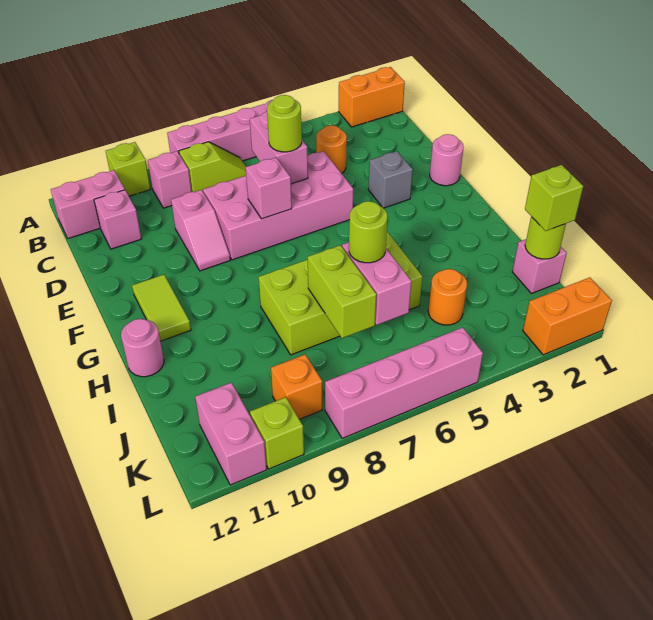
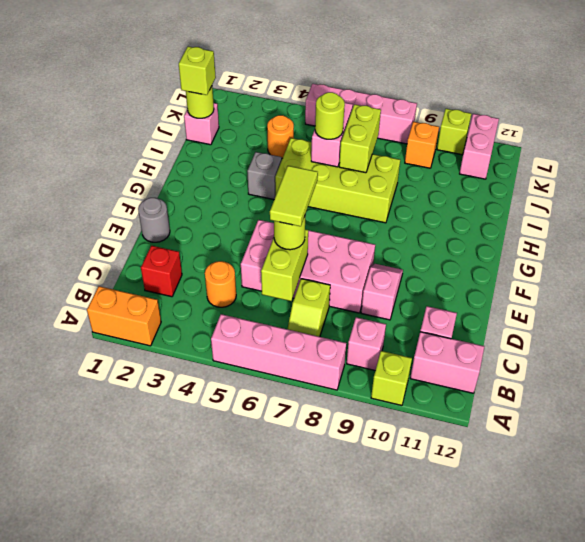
lime 1x2 slope [179,142,246,192] -> lime 1x2 slope turned to [288,279,330,337]
none -> red 1x1 brick [141,246,182,297]
pink 1x2 brick [250,112,308,184] -> lime 1x2 brick [261,229,308,301]
pink 1x1 round brick [430,134,464,186] -> grey 1x1 round brick [138,198,170,242]
grey 1x1 brick [368,151,413,208] -> grey 1x1 brick moved to [247,152,282,200]
pink 1x1 brick [246,158,292,219] -> none
lime 1x2 tile [132,275,191,341] -> lime 1x2 tile moved to [270,166,318,226]
pink 1x1 round brick [121,319,164,377] -> none
orange 1x2 brick [523,277,612,355] -> none

